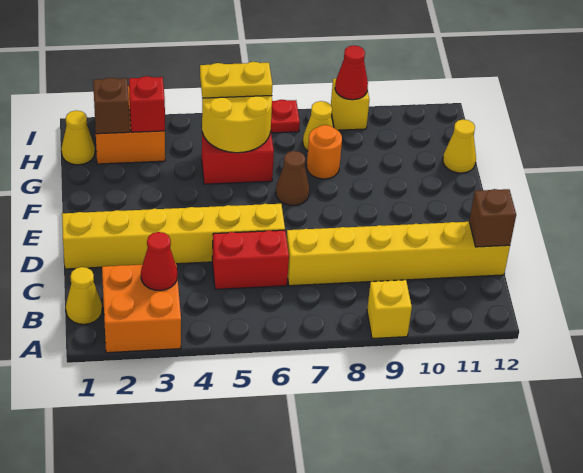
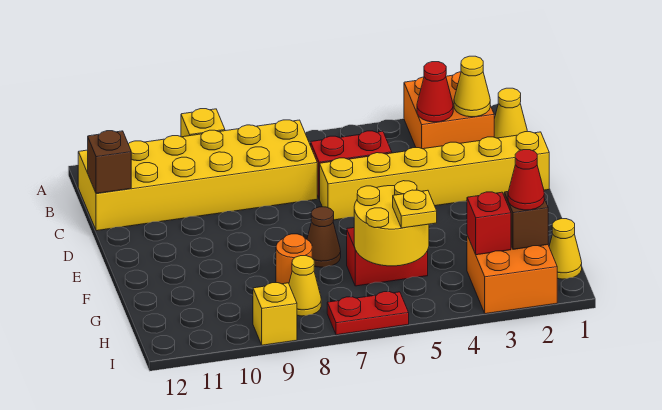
yellow 1x6 brick [286,222,510,286] -> yellow 2x6 brick [78,120,317,231]
yellow 1x1 cone [443,119,476,173] -> yellow 1x1 cone moved to [454,56,490,117]
yellow 1x2 plate [200,62,273,98] -> yellow 1x1 plate [393,190,437,228]
red 1x1 cone [335,45,368,100] -> red 1x1 cone moved to [508,150,544,210]

